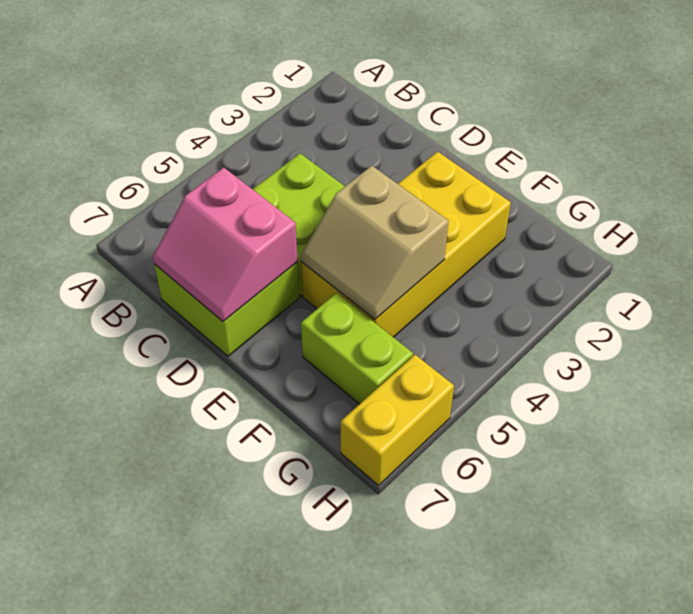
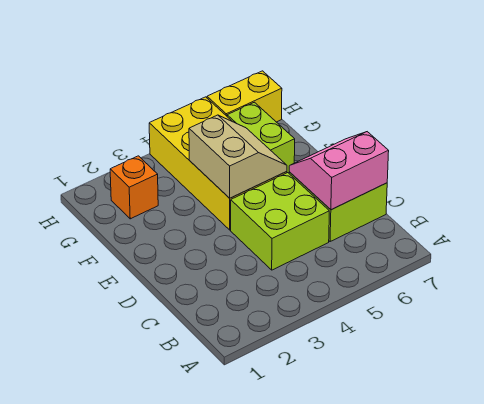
pink 2x2 slope [153,167,298,321] -> pink 2x2 slope turned to [289,132,389,210]
yellow 2x4 brick [301,152,511,337] -> yellow 2x4 brick turned to [149,97,287,230]
none -> orange 1x1 brick [110,156,158,219]

